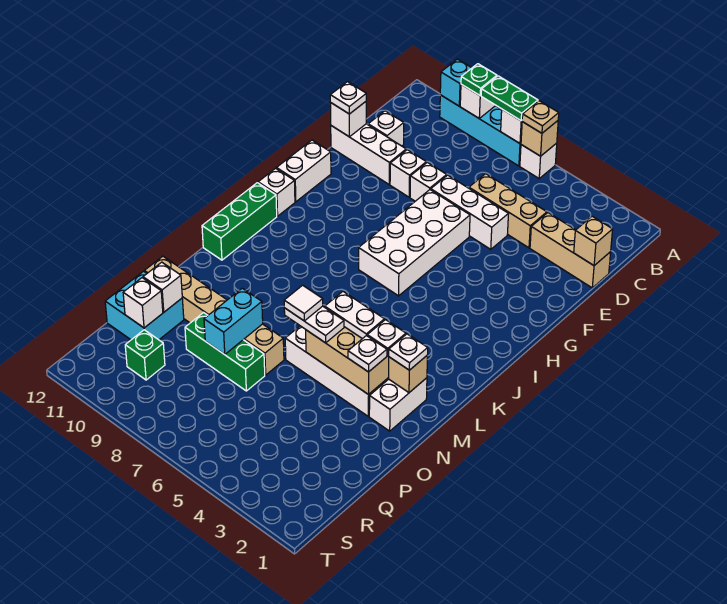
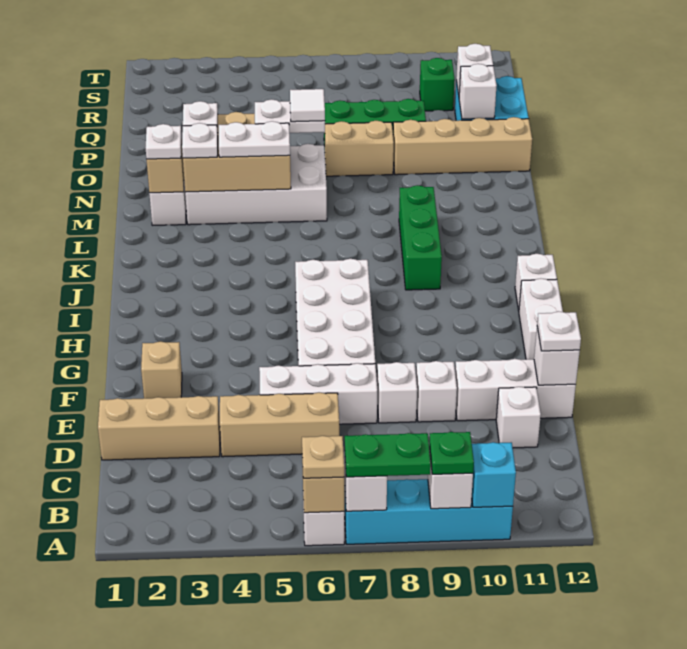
tan 1x1 brick [574,216,613,265] -> tan 1x1 brick moved to [141,341,182,398]
green 1x3 brick [202,183,277,260] -> green 1x3 brick moved to [399,185,442,290]
cyan 1x2 brick [204,288,263,354] -> none

